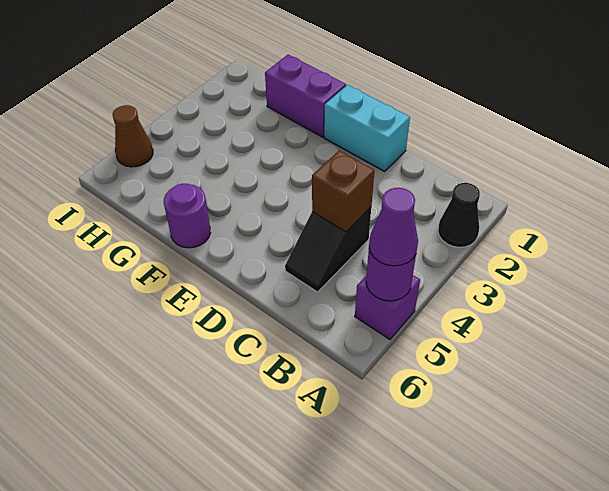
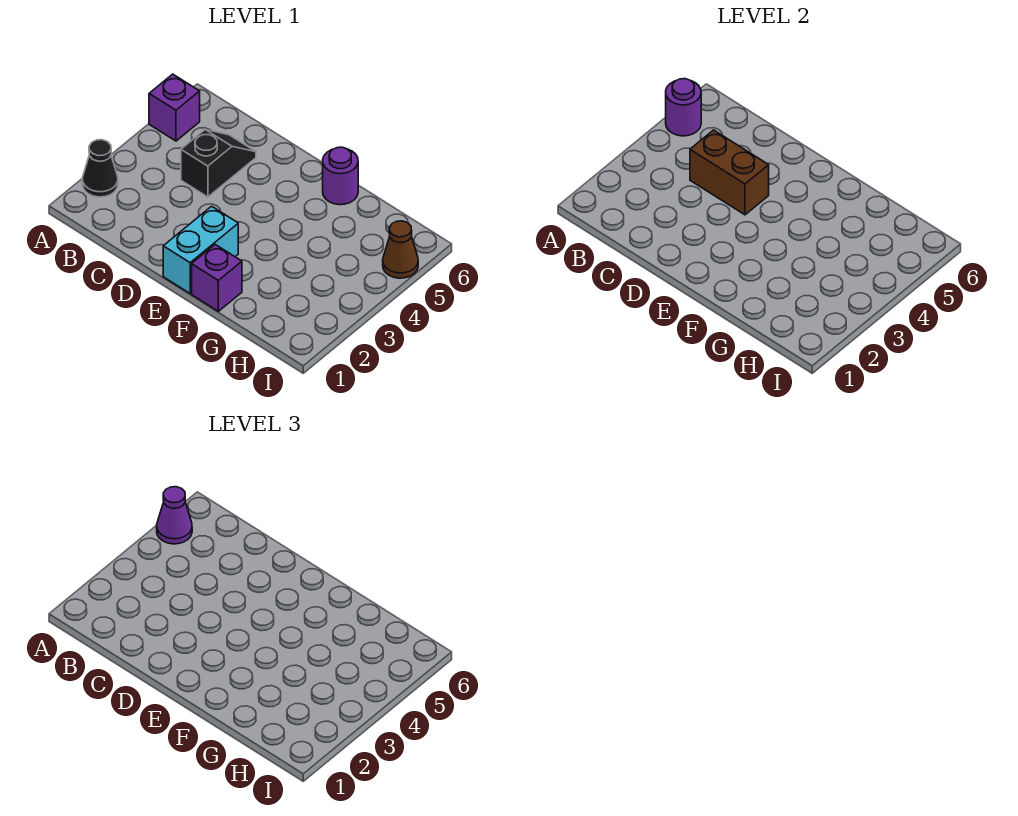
brown 1x1 brick [312,151,374,232] -> brown 1x2 brick [690,130,769,215]
cyan 1x2 brick [324,85,410,171] -> cyan 1x2 brick turned to [163,206,238,293]
purple 1x2 brick [265,55,346,137] -> purple 1x1 brick [192,245,242,311]

